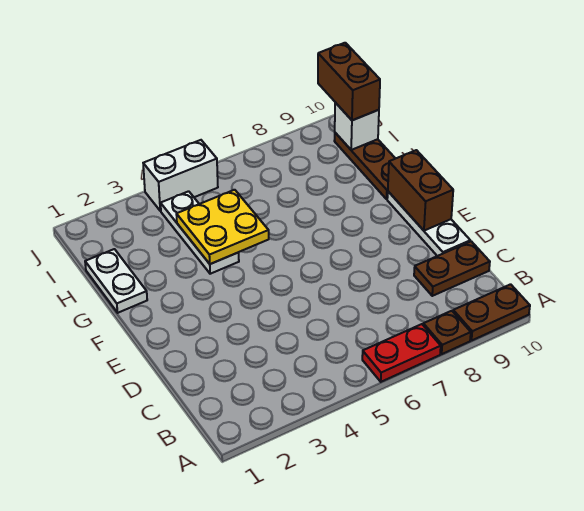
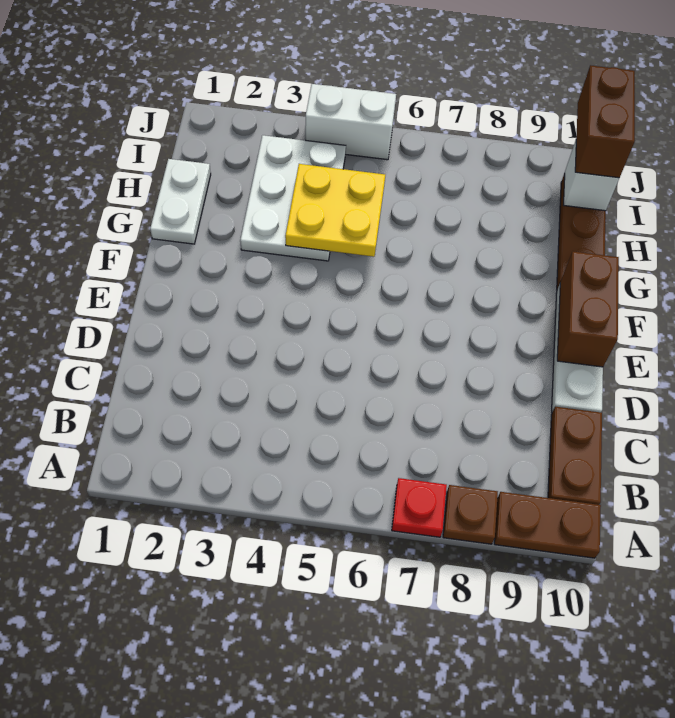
red 1x2 plate [362,324,441,382] -> red 1x1 plate [392,478,447,537]
brown 1x2 plate [414,241,490,296] -> brown 1x2 plate turned to [548,407,602,505]
white 1x3 plate [161,191,239,274] -> white 2x3 plate [240,135,346,261]

